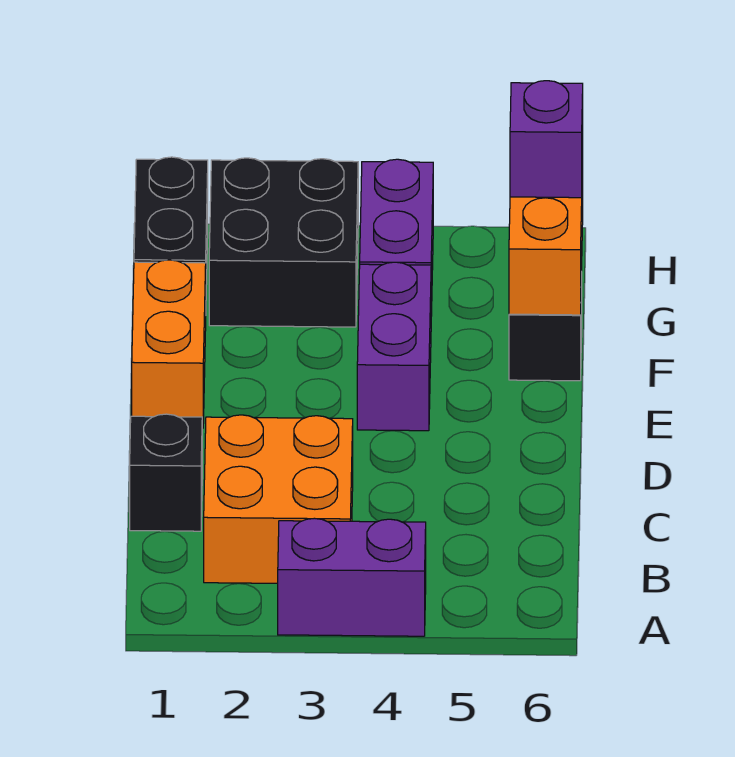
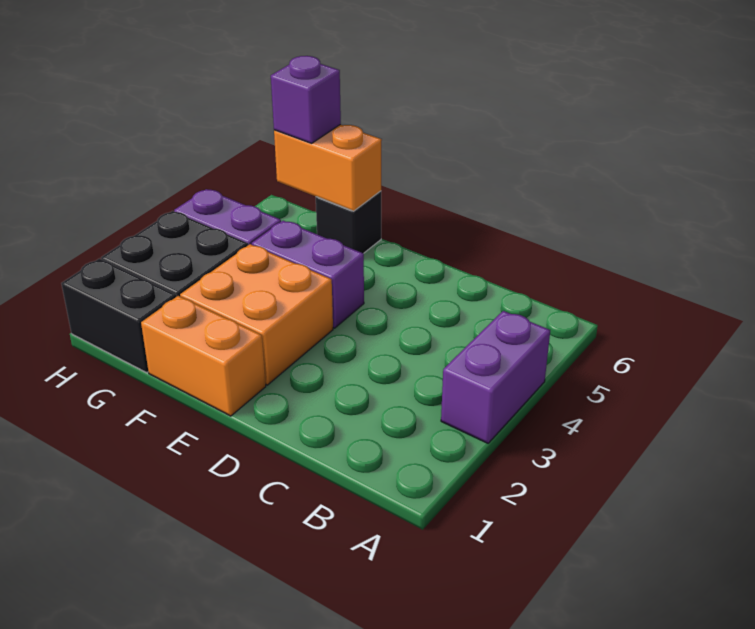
orange 2x2 brick [204,415,353,583] -> orange 2x2 brick moved to [180,244,333,385]
black 1x1 brick [130,414,202,531] -> none

